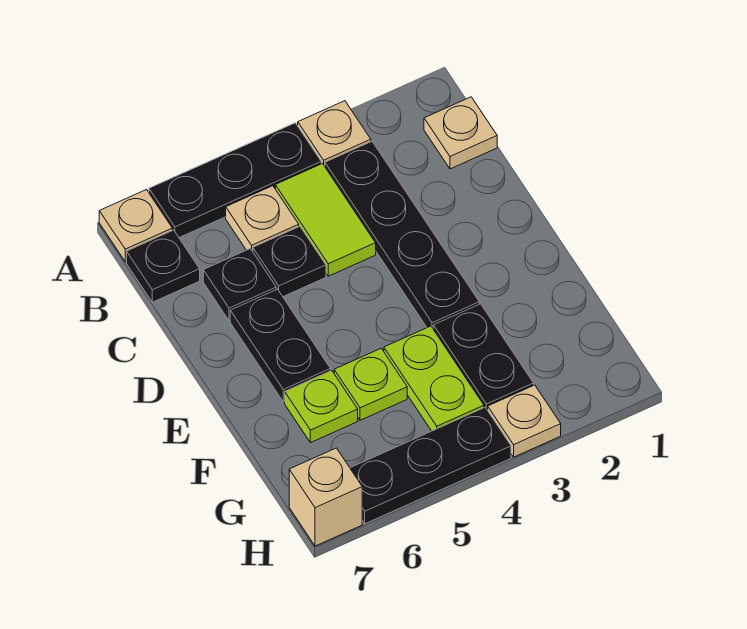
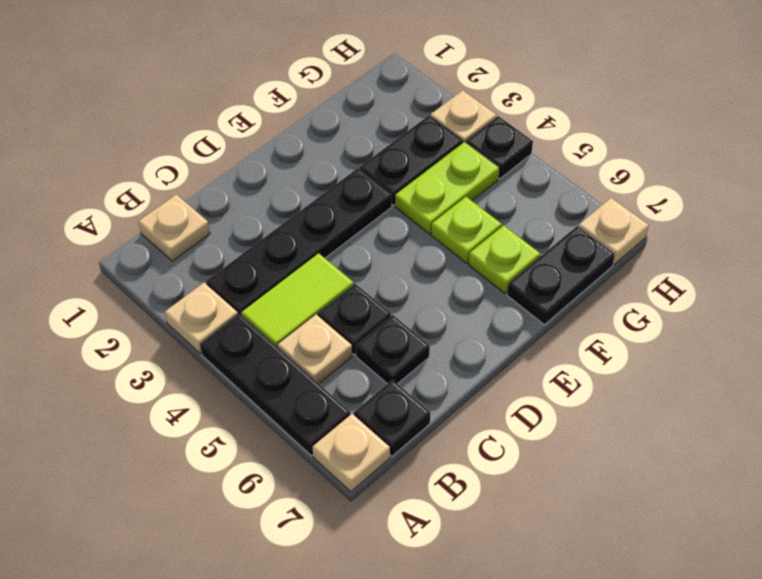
black 1x2 plate [230,289,331,402] -> black 1x2 plate moved to [507,226,615,325]
black 1x3 plate [350,408,511,524] -> black 1x1 plate [466,116,533,179]
tan 1x1 brick [289,448,362,546] -> tan 1x1 plate [579,198,649,264]

